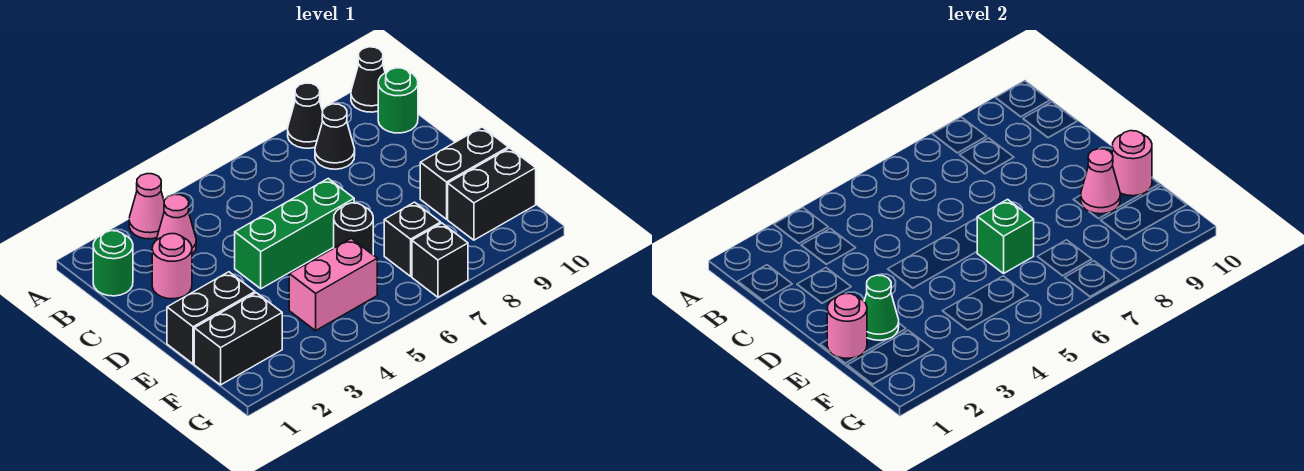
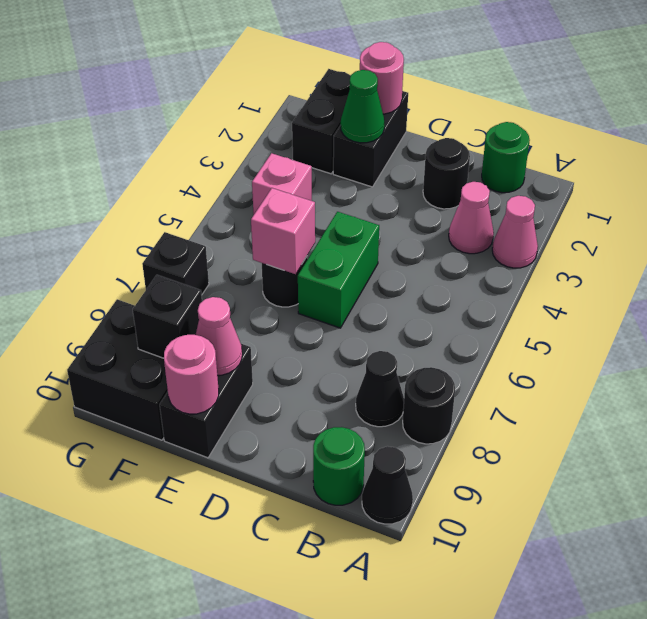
black 1x1 cone [288,83,323,148] -> black 1x1 round brick [403,367,455,444]
pink 1x1 round brick [152,234,192,299] -> black 1x1 round brick [423,138,470,209]
green 1x3 brick [235,179,354,289] -> green 1x2 brick [298,212,379,328]
green 1x1 brick [977,199,1034,273] -> pink 1x1 brick [251,188,315,274]
pink 1x2 brick [289,238,377,331] -> pink 1x1 brick [252,153,312,215]
black 1x1 brick [384,202,441,276] -> black 1x1 brick moved to [133,275,202,358]
black 1x2 brick [448,148,536,240] -> black 2x2 brick [67,299,168,440]

